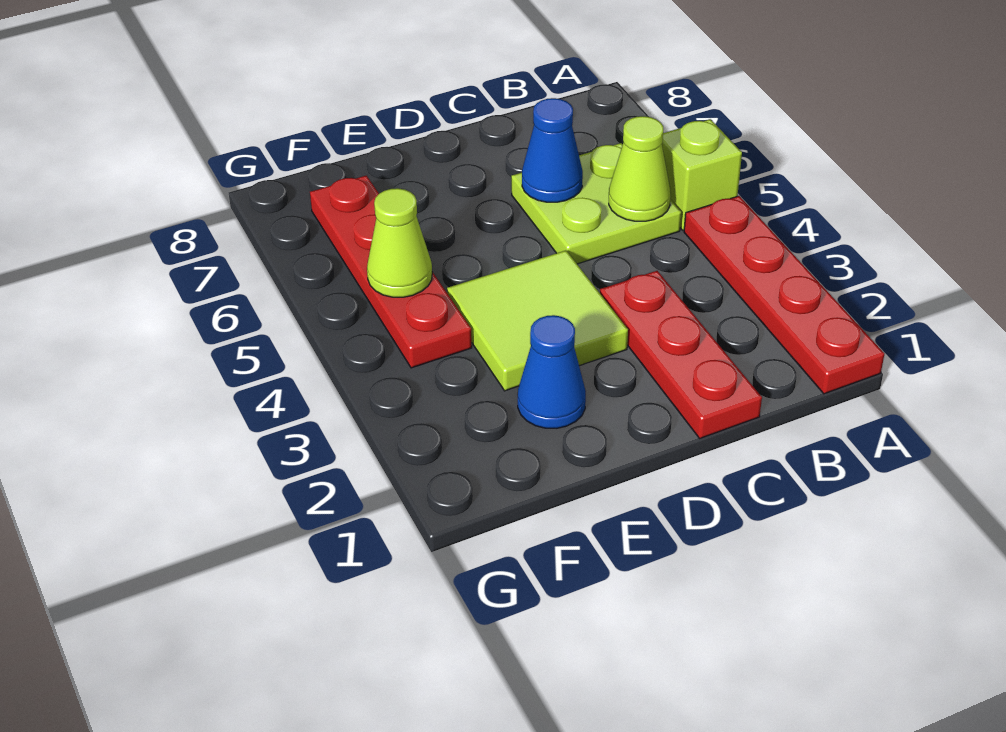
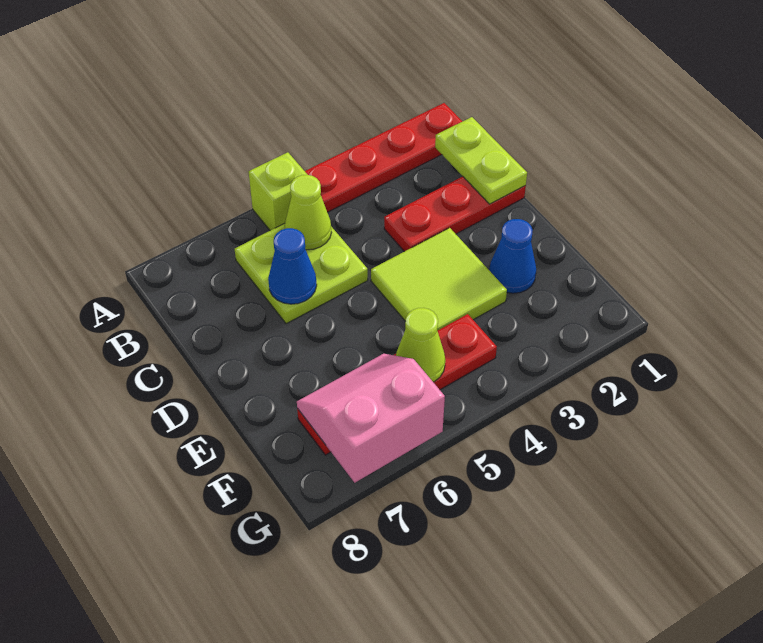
none -> lime 1x2 plate [435,117,527,204]
none -> pink 2x2 slope [297,354,445,482]

